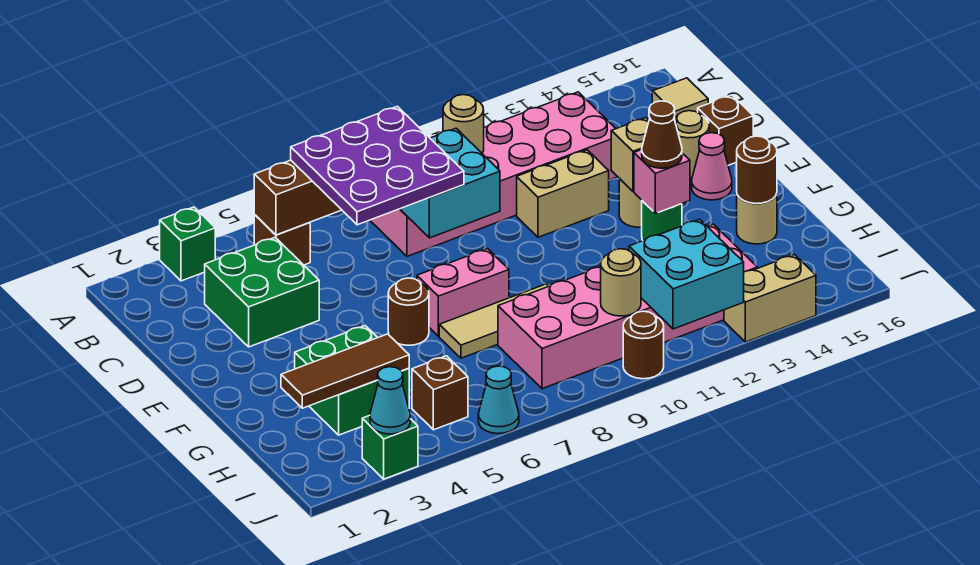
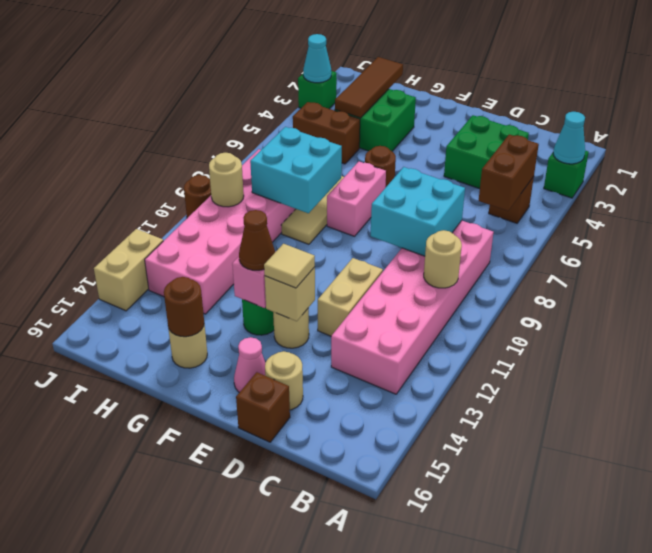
purple 3x3 plate [291,106,464,225] -> none
tan 1x1 tile [652,78,708,117] -> tan 1x1 tile moved to [264,244,315,288]
brown 1x1 brick [412,356,468,430] -> brown 1x2 brick [293,102,360,164]
cyan 2x2 brick [629,219,744,329] -> cyan 2x2 brick moved to [250,127,342,213]
cyan 1x1 cone [478,366,519,434] -> cyan 1x1 cone moved to [553,112,585,164]

